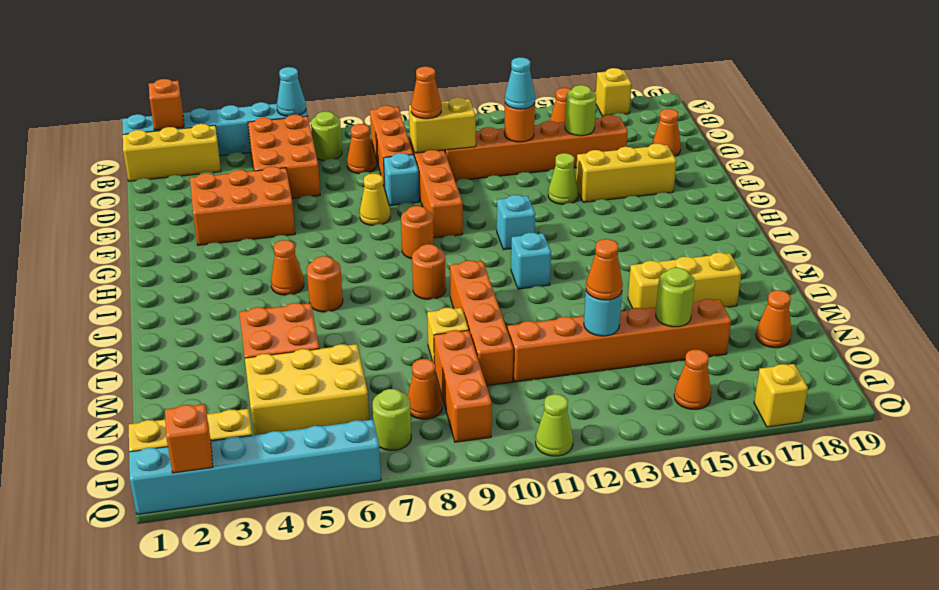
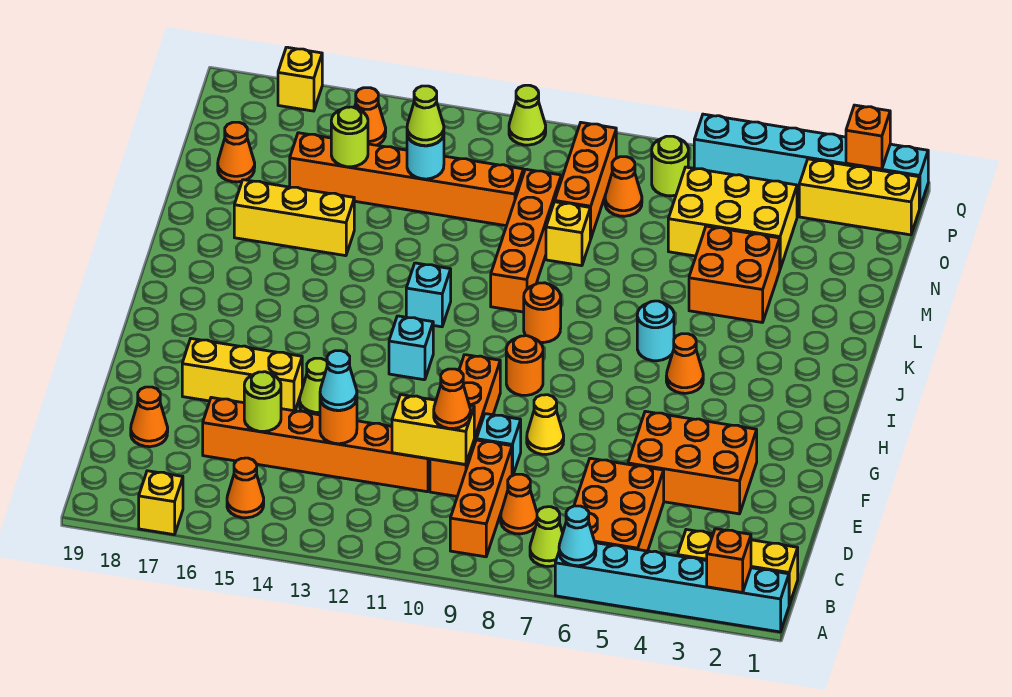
lime 1x1 round brick [311,112,342,161] -> lime 1x1 cone [530,507,563,566]
orange 1x1 round brick [307,256,343,312] -> cyan 1x1 round brick [637,301,674,361]
orange 1x1 cone [586,239,623,300] -> lime 1x1 cone [407,86,444,146]

